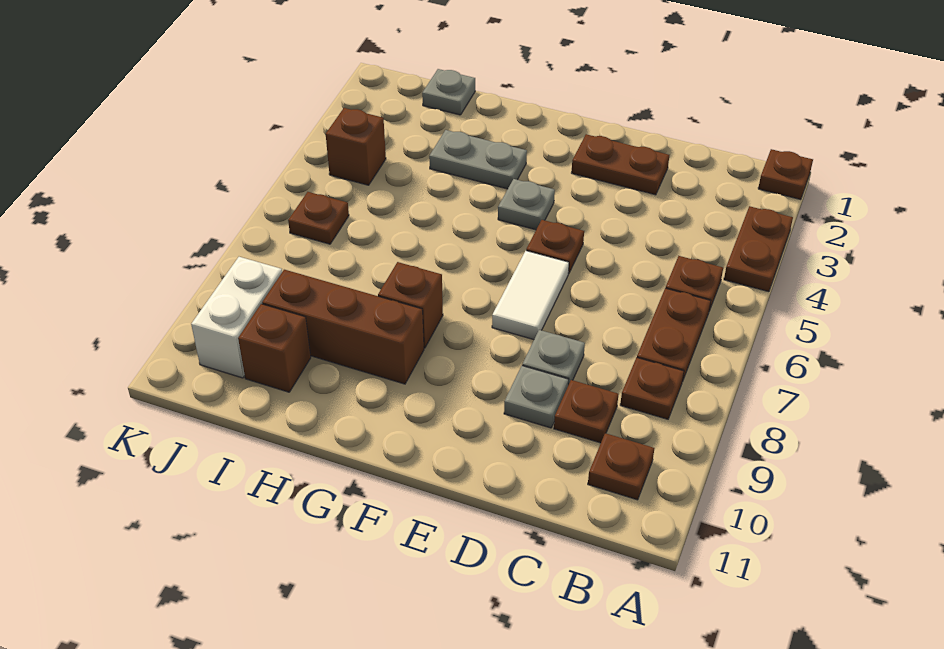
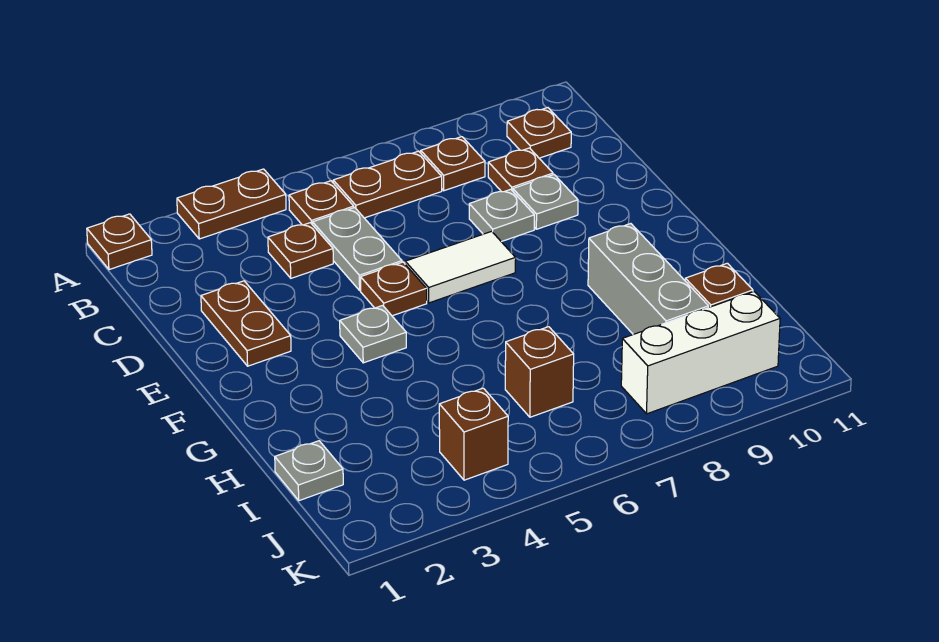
grey 1x2 plate [429,130,527,189] -> grey 1x2 plate moved to [313,208,402,290]
brown 1x1 brick [378,262,443,348] -> brown 1x1 brick moved to [505,327,574,417]
brown 1x3 brick [262,270,424,384] -> grey 1x3 brick [588,224,709,334]
brown 1x1 plate [288,192,349,244] -> brown 1x1 plate moved to [268,223,333,278]
white 1x2 brick [191,257,282,378] -> white 1x3 brick [621,292,780,414]

